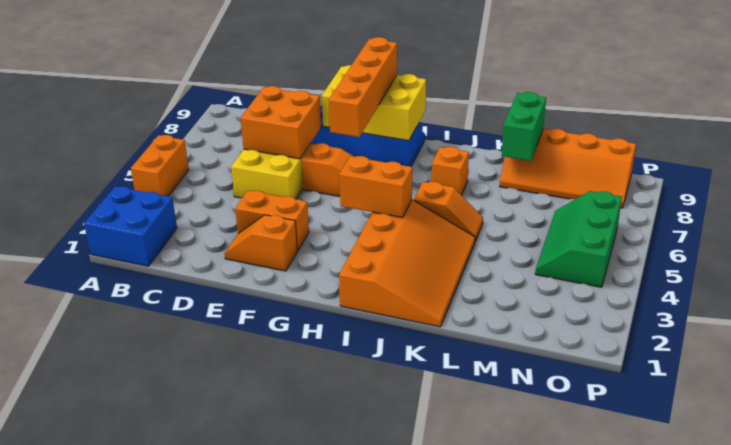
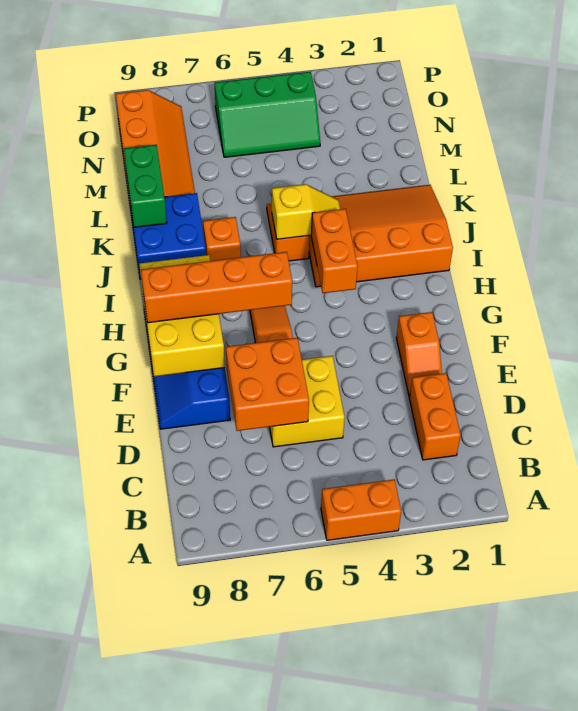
blue 2x2 brick [84,186,177,266] -> blue 2x2 brick moved to [131,193,206,279]
orange 1x2 brick [235,190,309,251] -> orange 1x2 brick moved to [409,373,461,460]
none -> yellow 1x2 slope [272,184,340,239]
green 1x2 brick [501,92,546,161] -> green 1x2 brick turned to [124,145,167,227]

